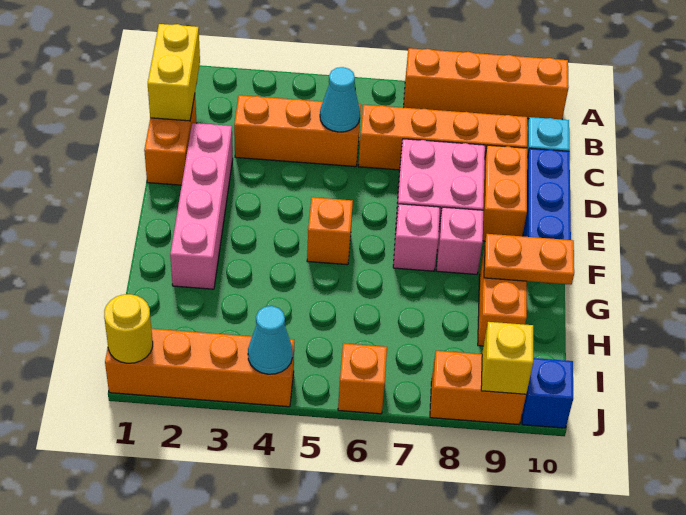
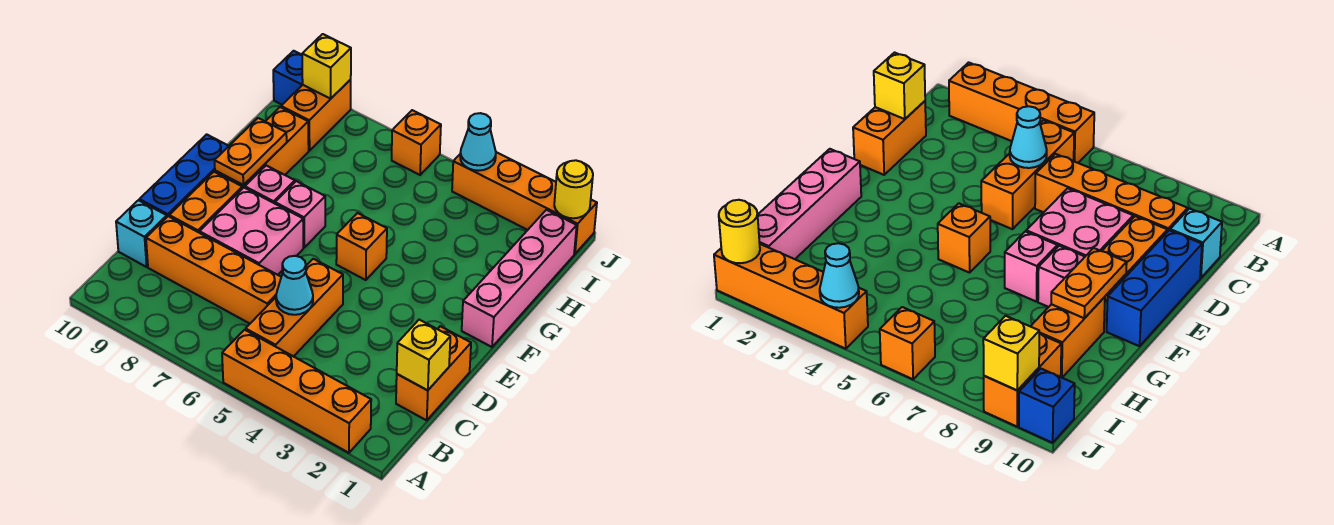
orange 1x4 brick [404,48,569,119] -> orange 1x4 brick moved to [222,330,371,453]
yellow 1x2 brick [148,24,200,121] -> yellow 1x1 brick [397,320,450,390]
orange 1x3 brick [234,95,361,167] -> orange 1x3 brick turned to [246,259,343,357]
pink 1x4 brick [170,123,233,289] -> pink 1x4 brick moved to [462,210,577,347]
orange 1x2 plate [484,234,574,285] -> orange 1x2 plate turned to [214,118,287,185]
orange 1x2 brick [430,351,526,425] -> orange 1x2 brick turned to [281,80,351,151]

